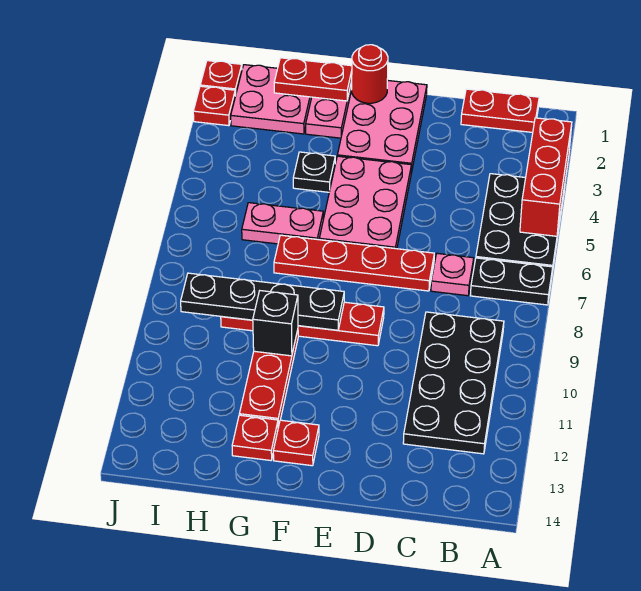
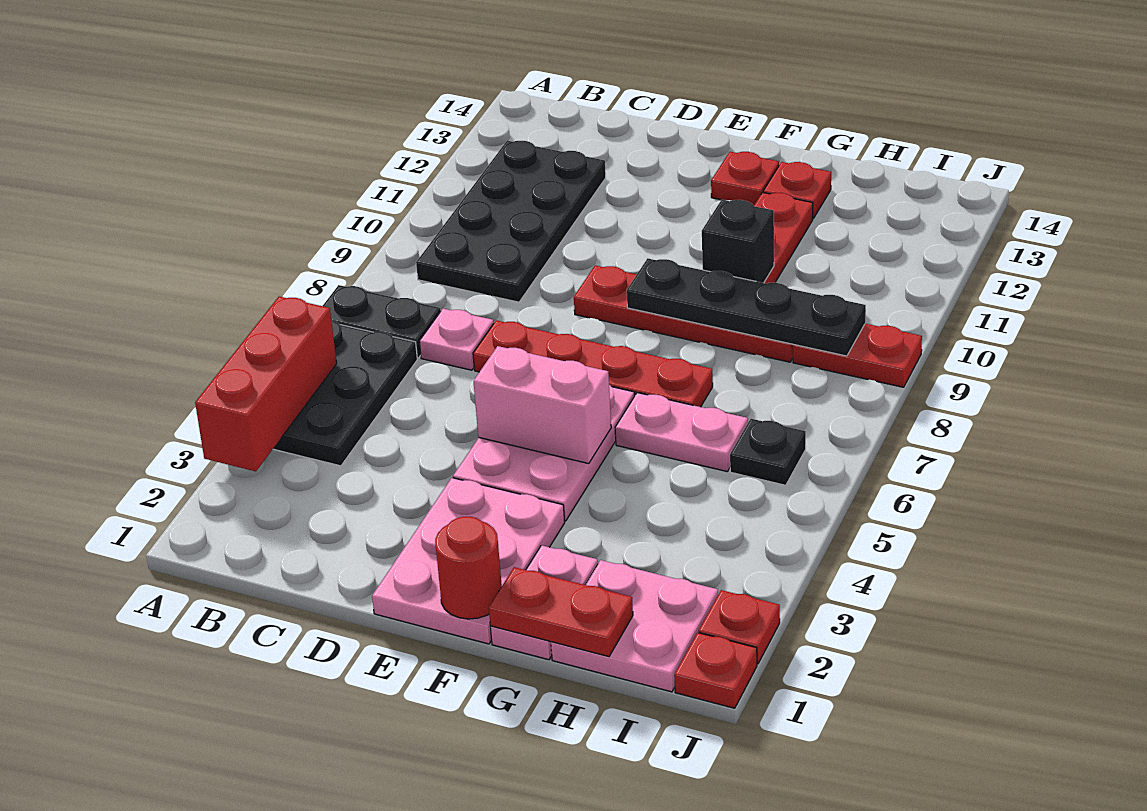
red 1x2 plate [461,89,539,132] -> red 1x2 plate moved to [793,324,922,387]
none -> pink 1x2 brick [474,346,611,464]
black 1x1 plate [293,152,335,192] -> black 1x1 plate moved to [730,419,806,485]

